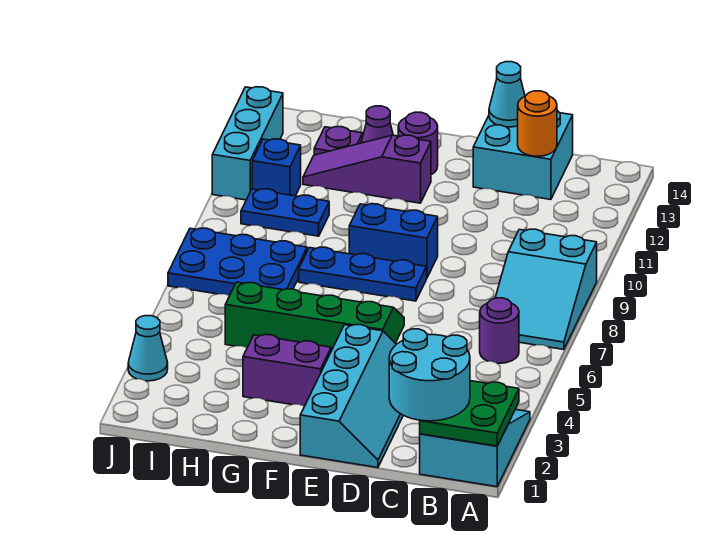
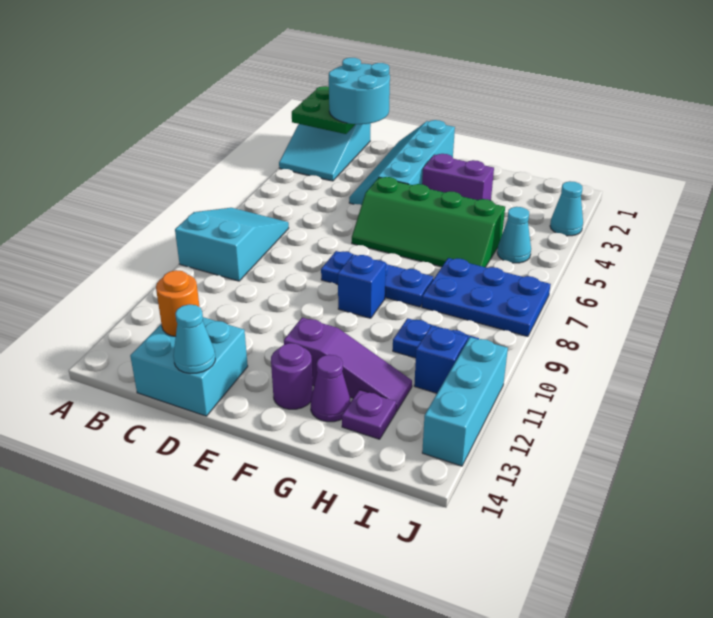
purple 1x1 round brick [480,298,519,363] -> none
blue 1x2 brick [349,204,438,277] -> blue 1x1 brick [338,254,386,318]
none -> cyan 1x1 cone [497,207,531,263]

